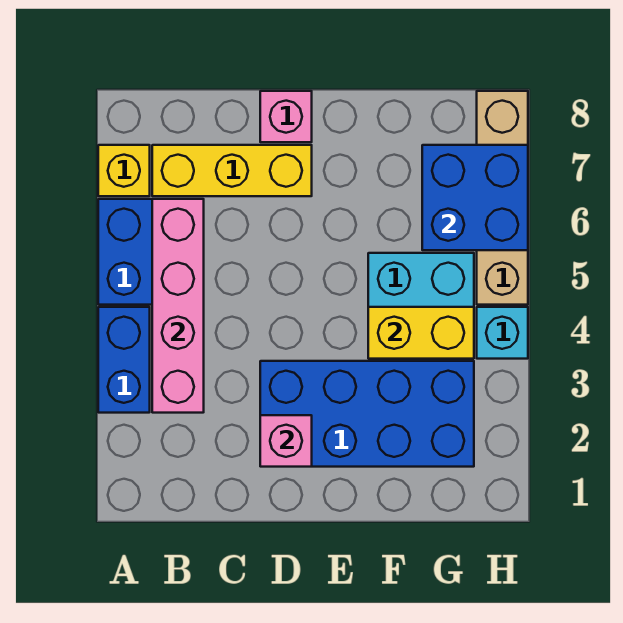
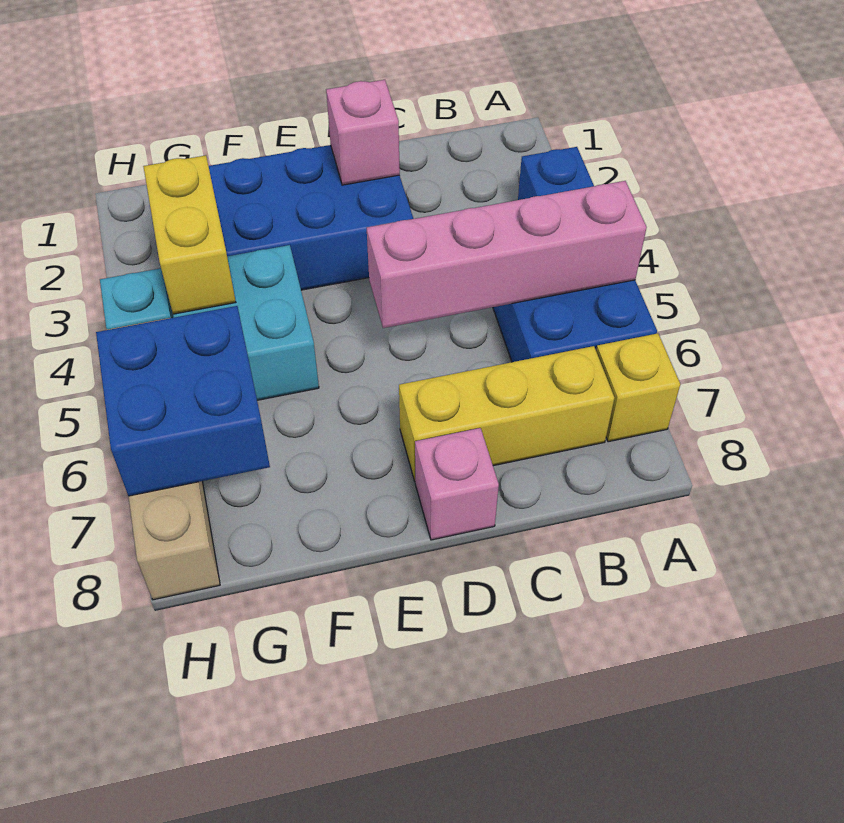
pink 1x4 brick [152,199,204,413] -> pink 1x4 brick turned to [367,181,647,328]
yellow 1x2 brick [368,307,474,359] -> yellow 1x2 brick turned to [143,155,236,314]

